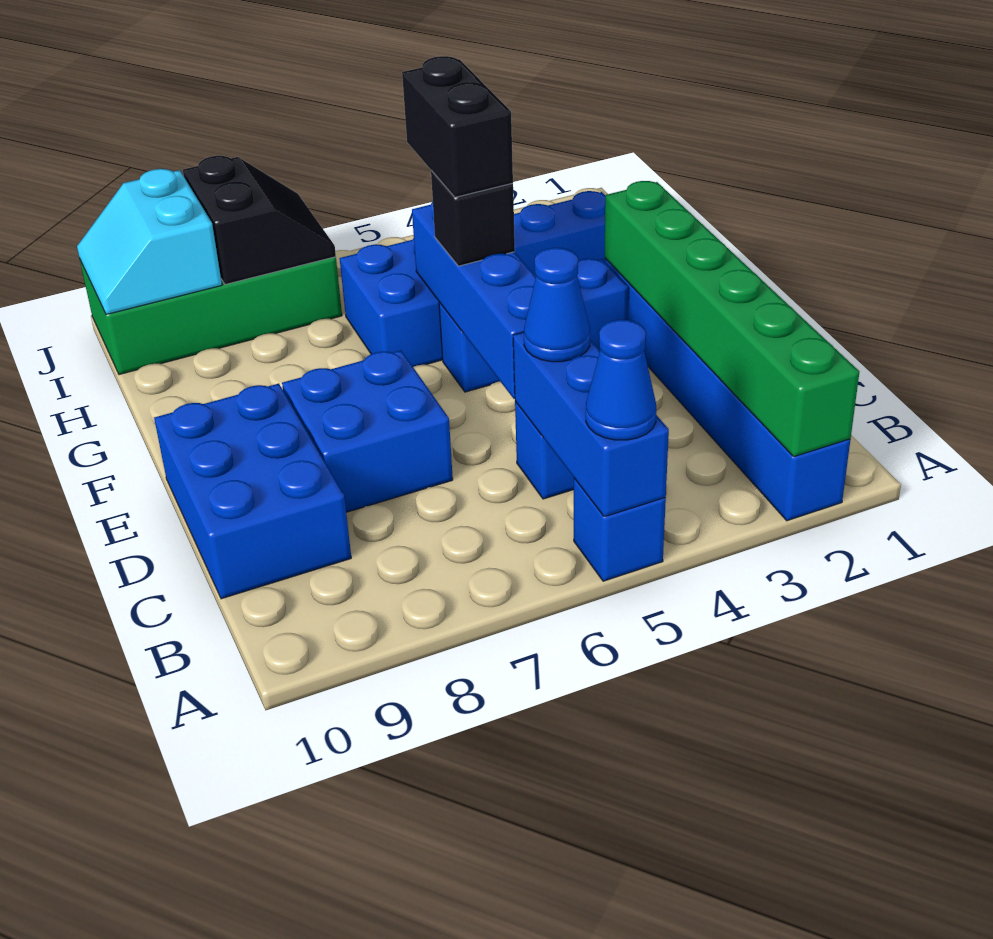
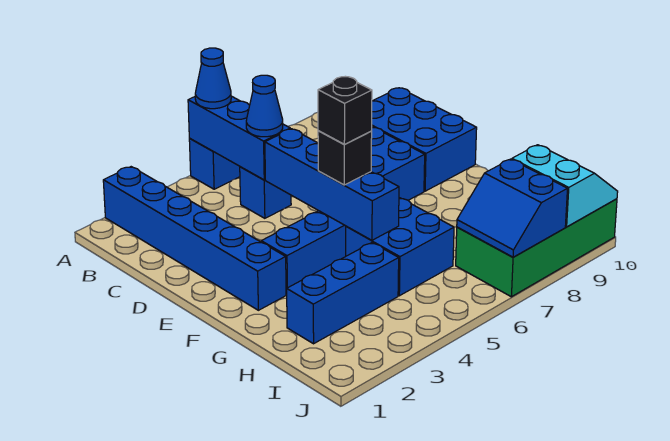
green 1x6 brick [605,181,860,457] -> none
black 1x2 brick [402,56,513,197] -> black 1x1 brick [318,77,372,145]
black 2x2 slope [183,156,336,285] -> blue 2x2 slope [457,159,568,257]

